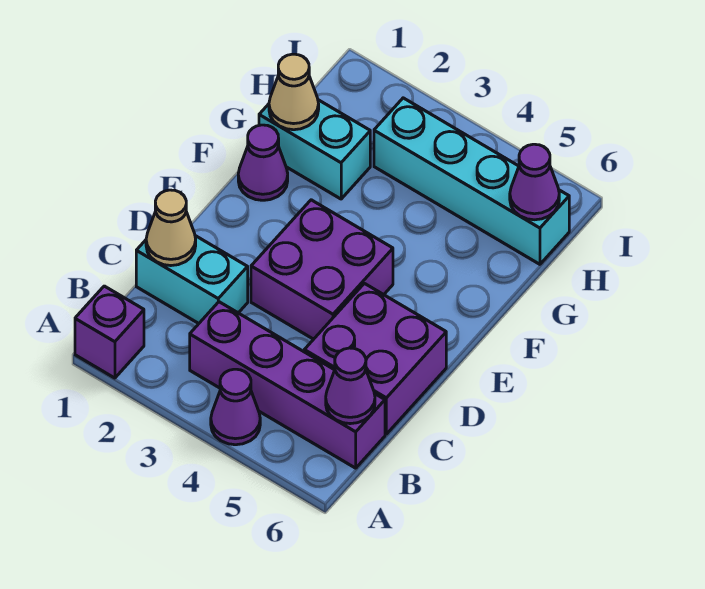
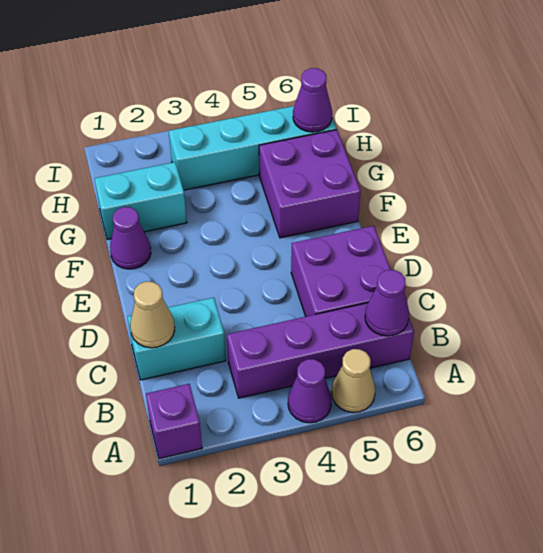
purple 2x2 brick [251,200,393,339] -> purple 2x2 brick moved to [259,130,361,238]
tan 1x1 cone [269,54,319,130] -> tan 1x1 cone moved to [332,349,375,413]

